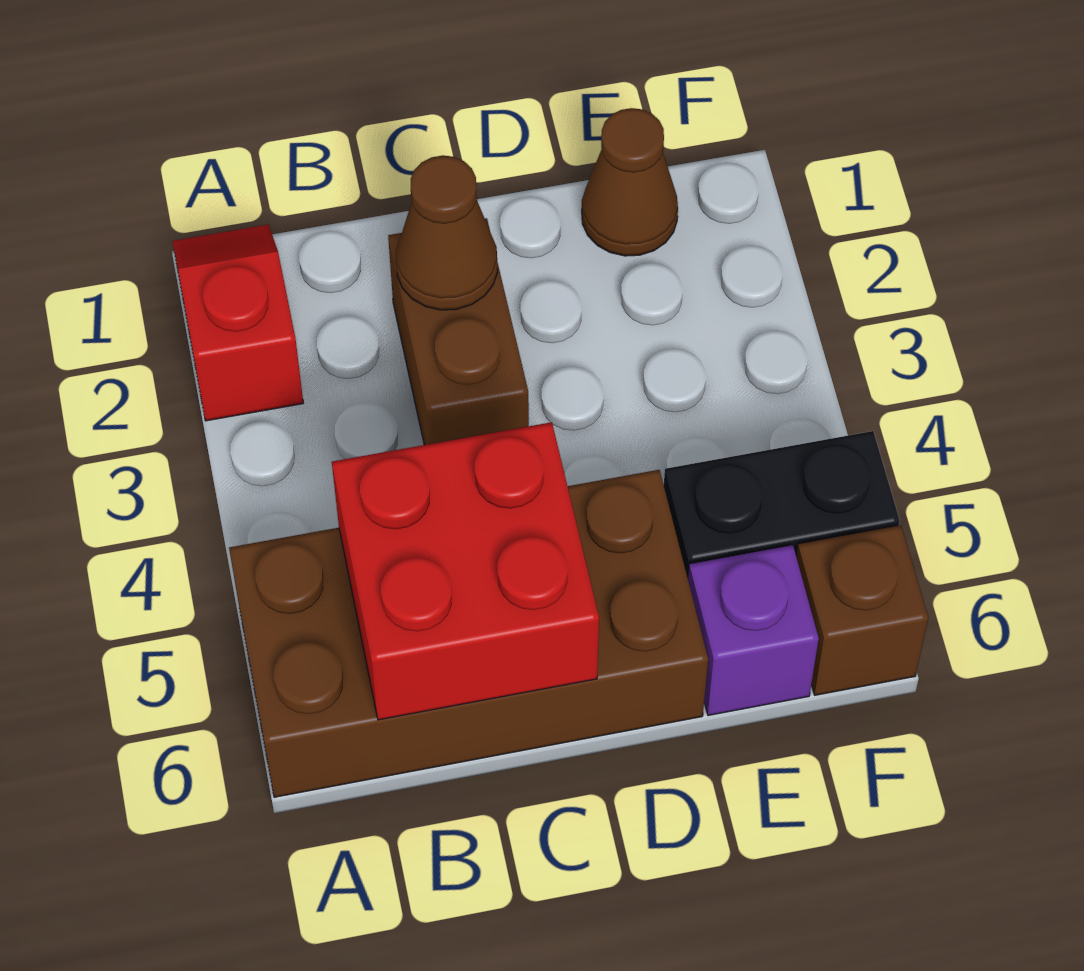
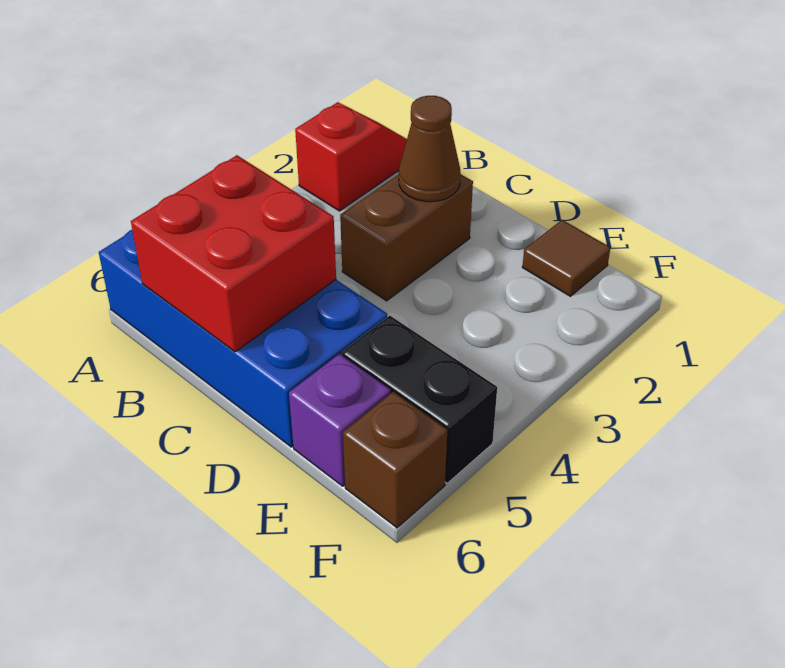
brown 2x4 brick [229,470,708,797] -> blue 2x4 brick [99,230,387,447]
brown 1x1 cone [582,108,678,256] -> brown 1x1 tile [522,220,610,296]

